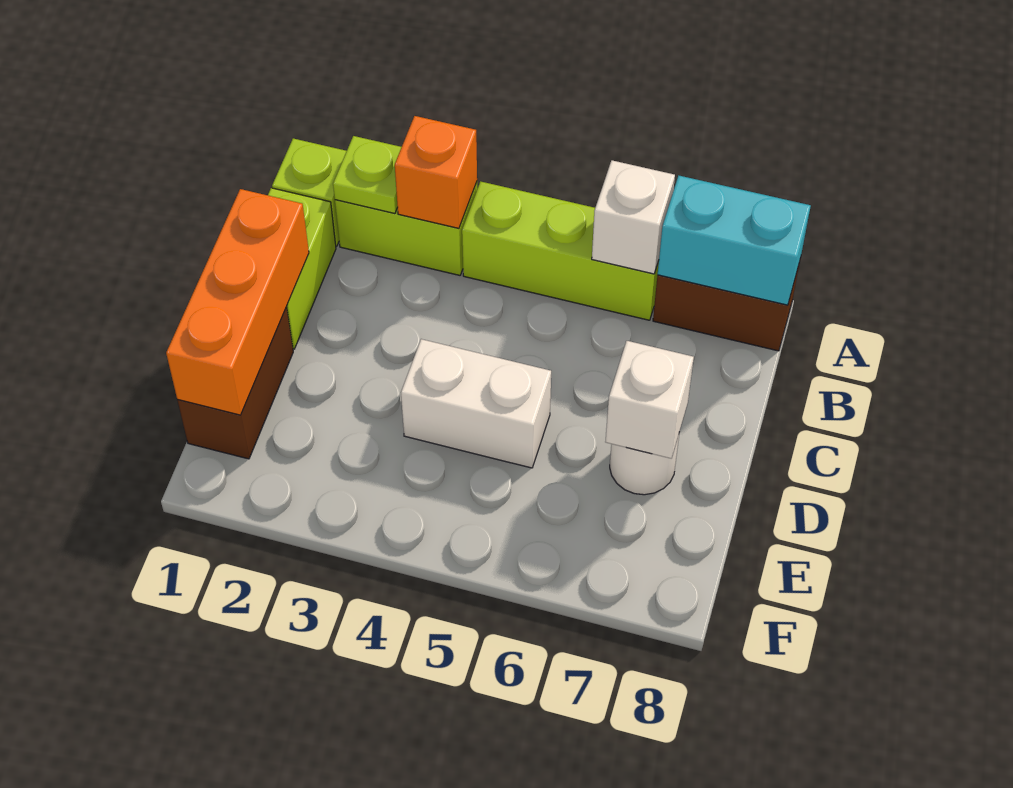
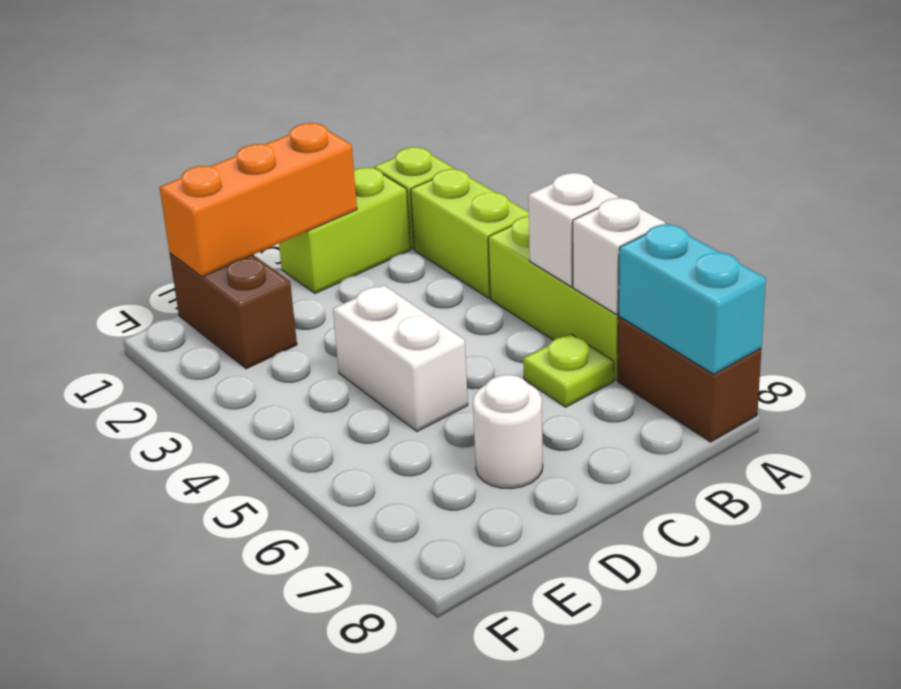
lime 1x1 plate [333,136,401,214] -> lime 1x1 plate moved to [523,334,614,407]
orange 1x1 brick [395,116,477,228] -> none
brown 1x2 brick [177,307,293,459] -> brown 1x2 brick turned to [170,253,297,369]
white 1x1 brick [605,341,694,458] -> white 1x1 brick moved to [528,173,619,287]

